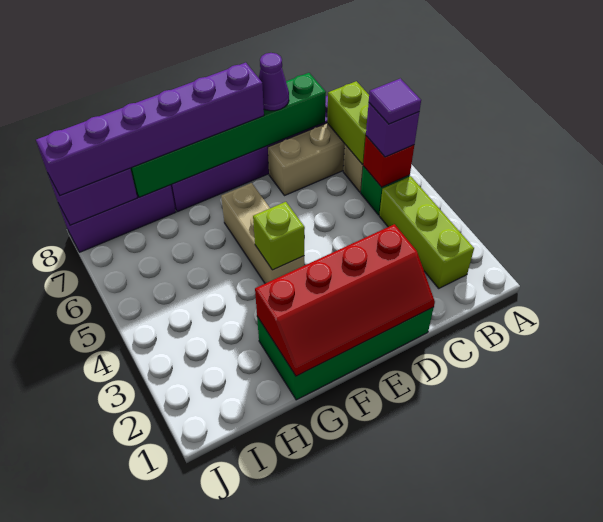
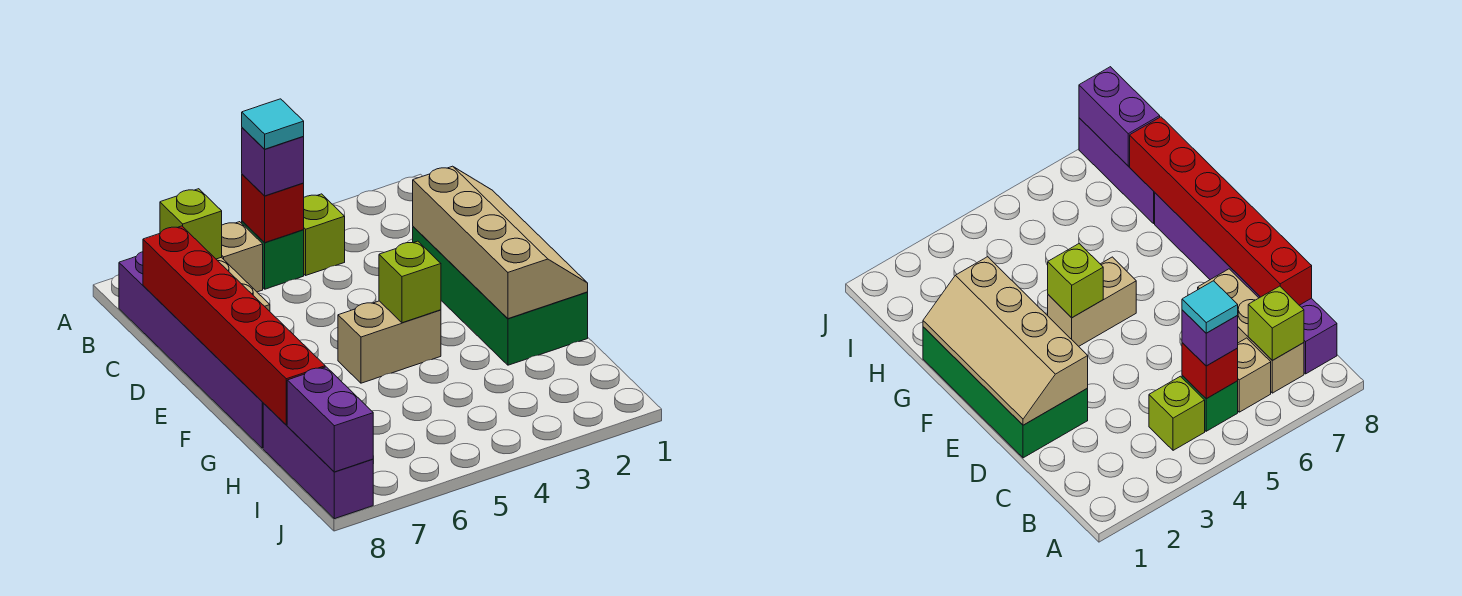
lime 1x3 brick [379,176,474,288] -> lime 1x1 brick [304,194,345,275]
purple 1x1 tile [369,78,421,124] -> cyan 1x1 tile [242,99,304,149]
lime 1x2 brick [327,81,369,164] -> lime 1x1 brick [160,189,222,259]
green 1x6 brick [130,73,326,197] -> red 1x6 brick [143,226,325,425]
red 2x4 slope [255,224,435,376] -> tan 2x4 slope [413,166,588,319]
purple 1x1 cone [259,53,289,111] -> none
purple 1x6 brick [36,63,264,196] -> none
tan 1x3 brick [221,183,304,283] -> tan 1x2 brick [338,301,441,383]

